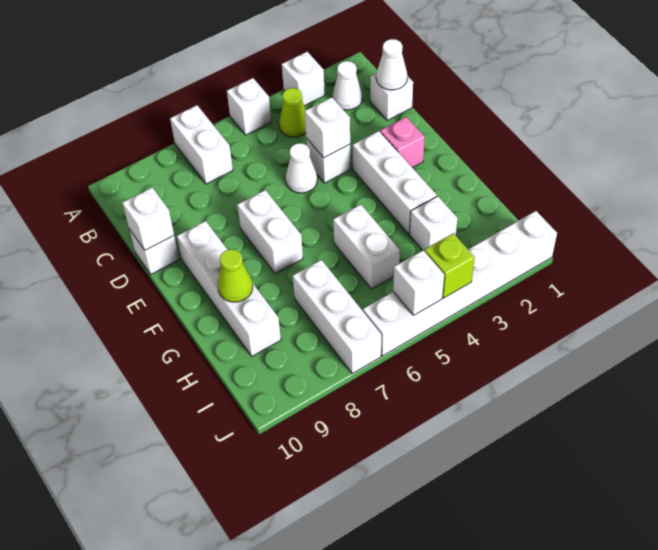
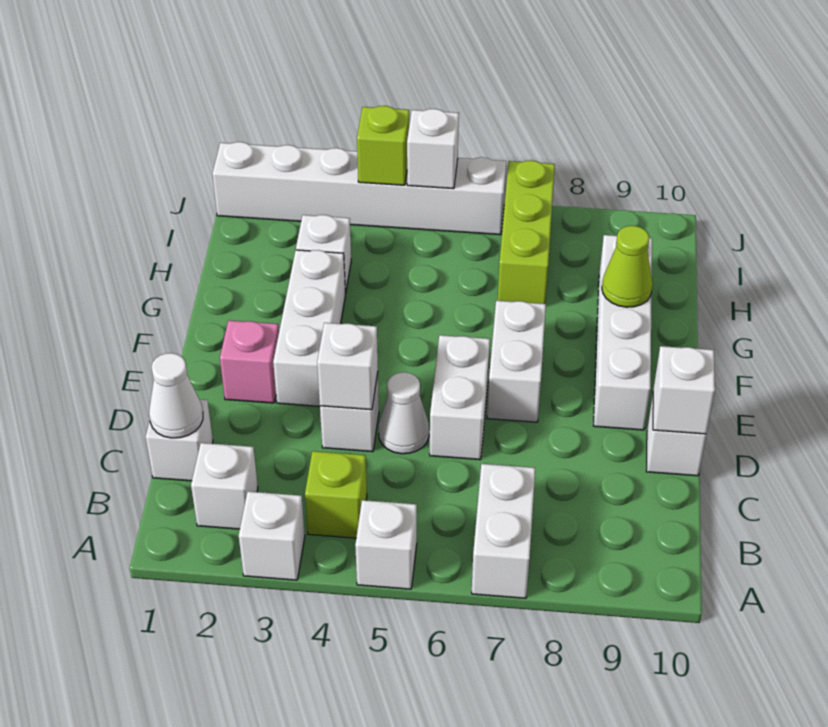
white 1x1 cone [332,61,362,110] -> white 1x1 brick [191,443,258,529]
lime 1x1 cone [279,88,306,137] -> lime 1x1 brick [305,451,367,538]
white 1x2 brick [333,204,400,289] -> white 1x2 brick moved to [430,335,490,460]
white 1x3 brick [293,260,381,374] -> lime 1x3 brick [498,160,555,304]

